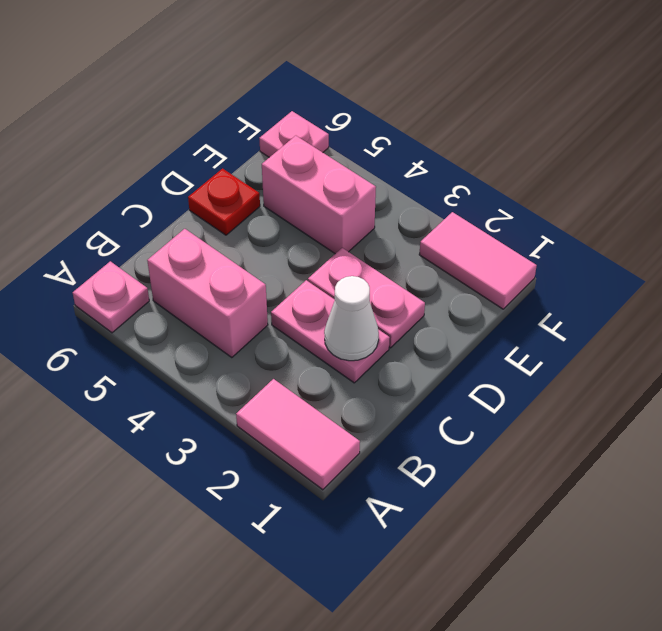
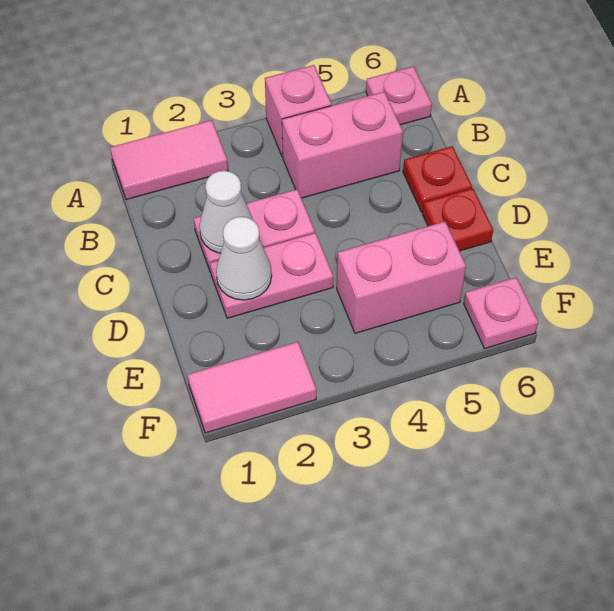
none -> pink 1x1 brick [265,65,331,157]
none -> red 1x1 plate [403,146,472,212]
none -> white 1x1 cone [216,217,272,300]

